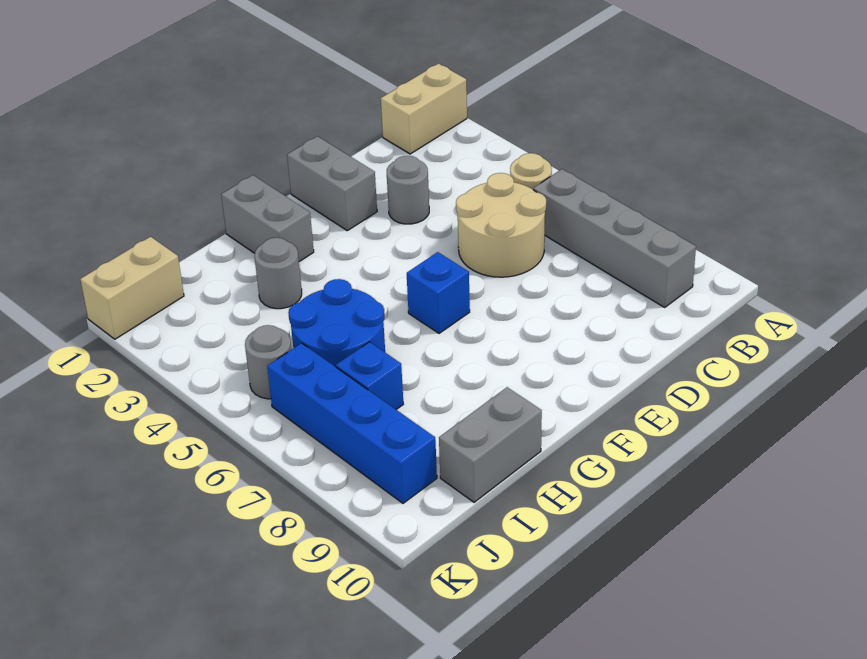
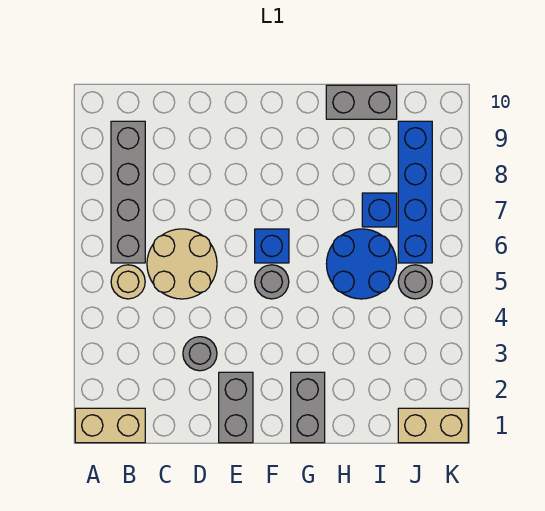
grey 1x1 round brick [255,238,302,309] -> grey 1x1 round brick moved to [255,265,289,299]

